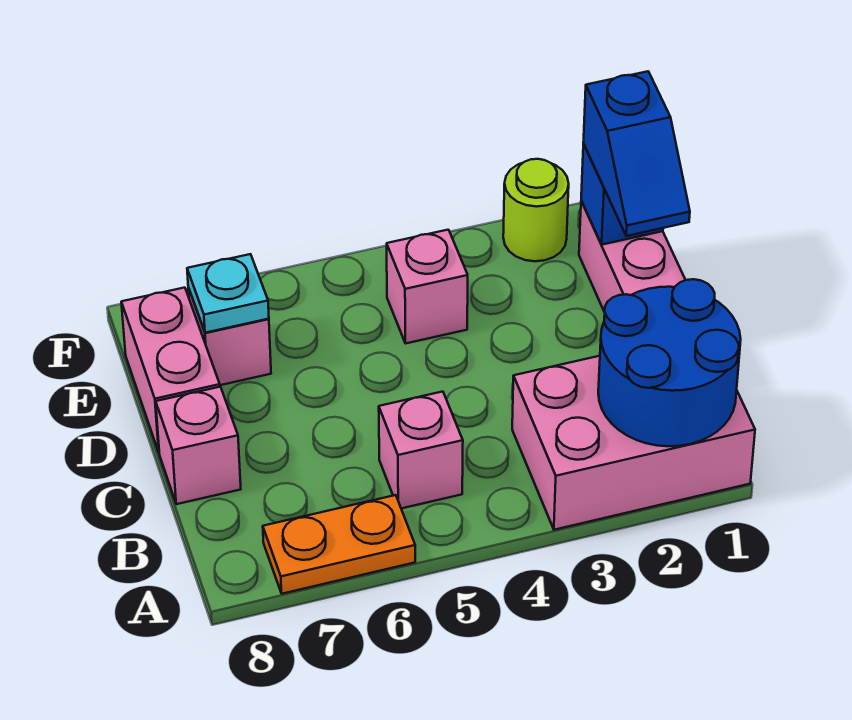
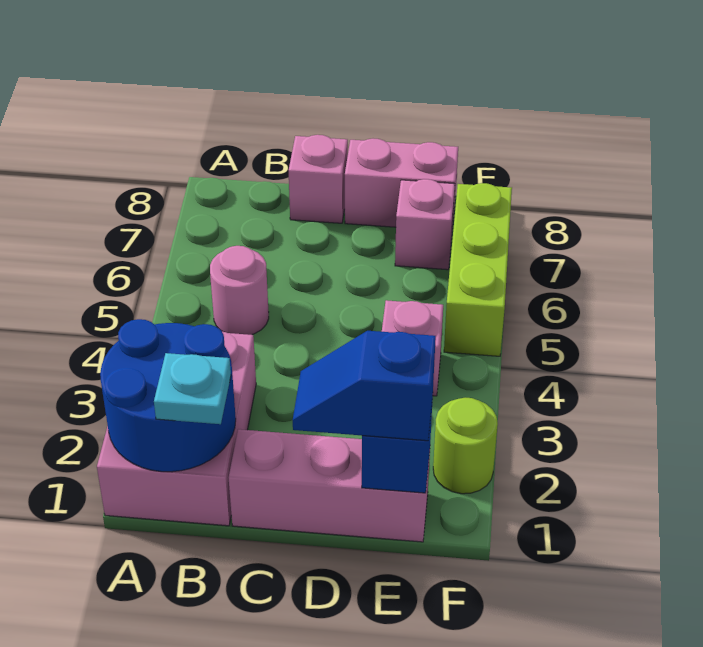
orange 1x2 plate [263,495,415,594] -> none
pink 1x1 brick [379,392,463,508] -> pink 1x1 round brick [210,246,269,335]
cyan 1x1 plate [187,254,269,333] -> cyan 1x1 plate moved to [154,353,231,424]
none -> lime 1x3 brick [444,183,512,356]

